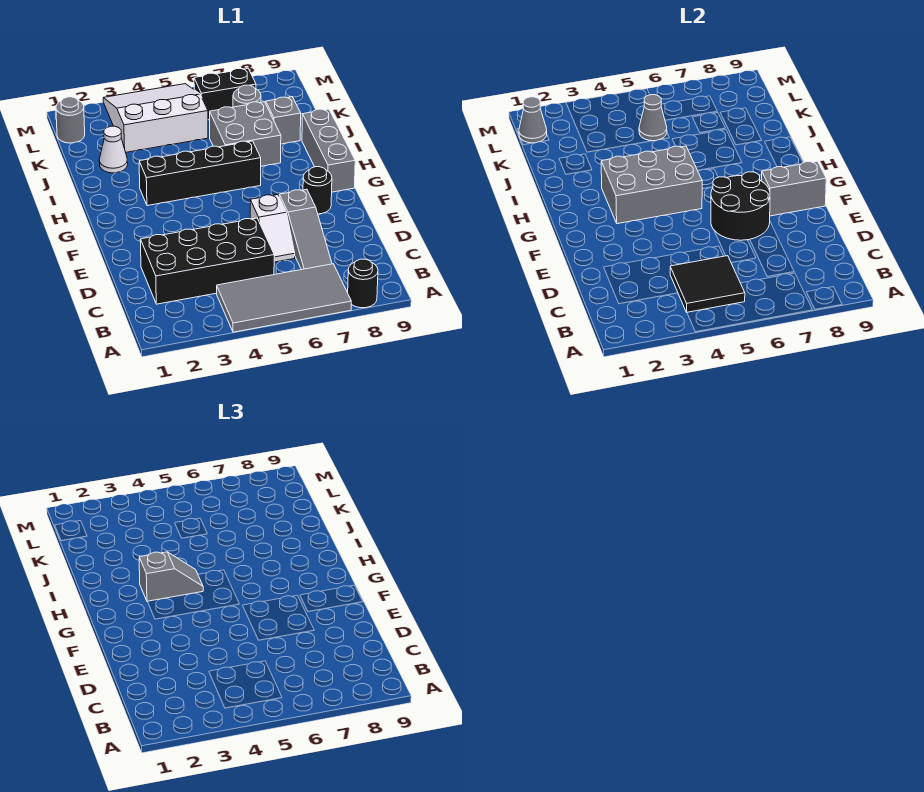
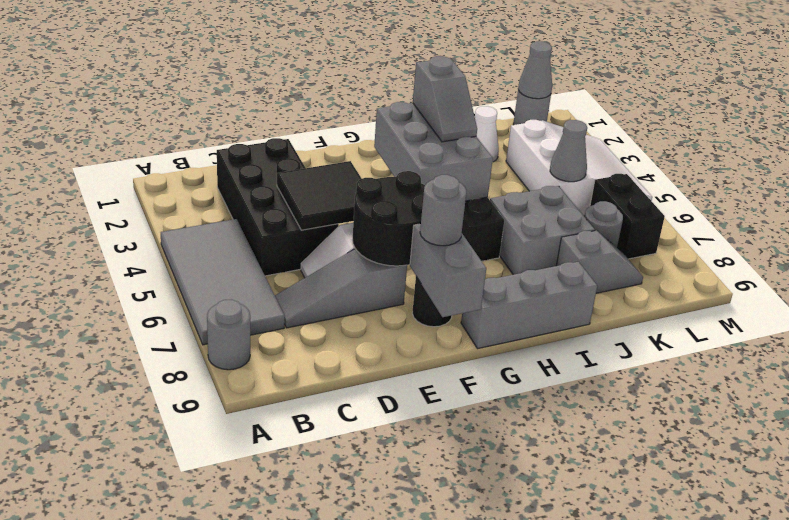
black 1x1 round brick [348,259,378,308] -> grey 1x1 round brick [207,300,250,370]
black 2x2 tile [670,256,745,312] -> black 2x2 tile moved to [277,161,362,230]
none -> grey 1x1 round brick [420,175,466,246]

